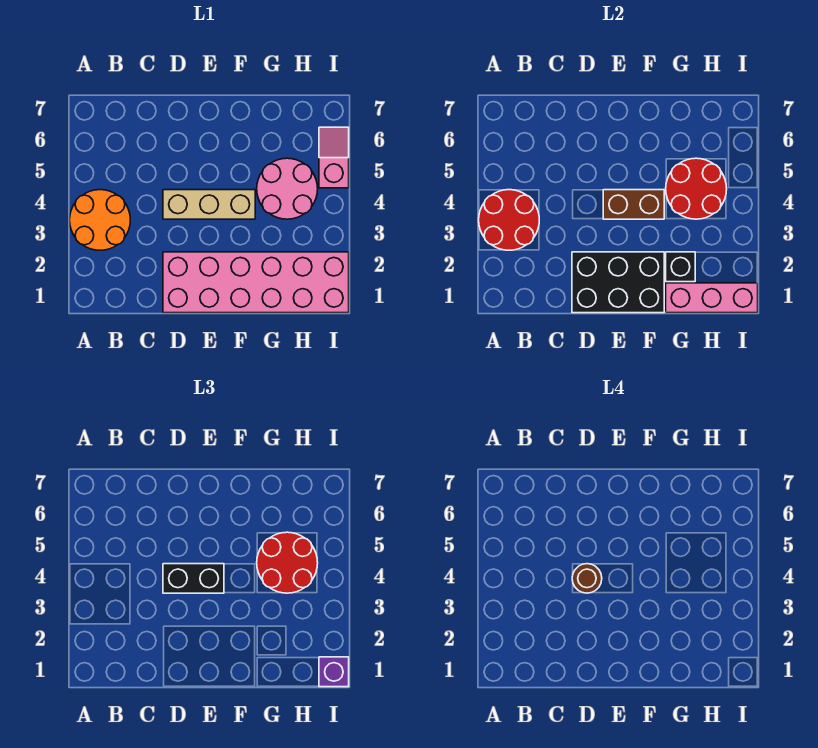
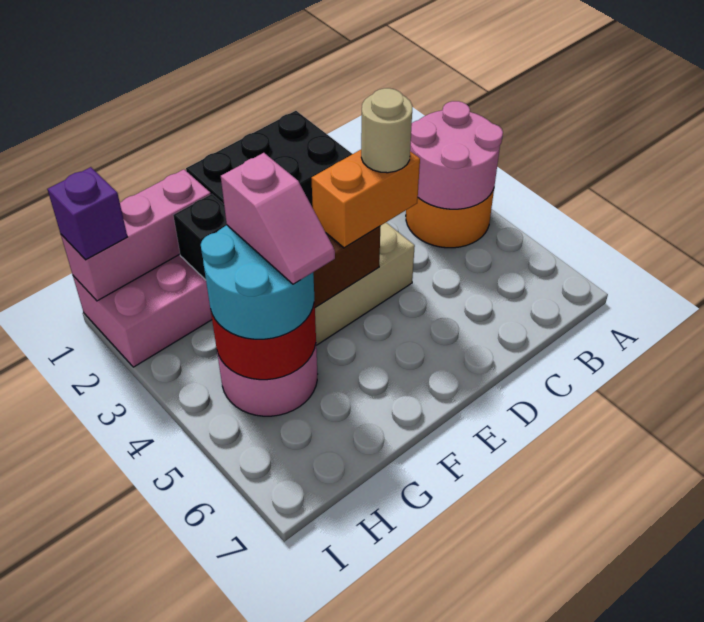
red 2x2 round brick [479,190,539,250] -> pink 2x2 round brick [410,101,503,209]
black 1x2 brick [163,564,224,593] -> orange 1x2 brick [311,150,420,248]
brown 1x1 round brick [572,564,602,593] -> tan 1x1 round brick [361,88,413,173]
red 2x2 round brick [257,532,318,593] -> cyan 2x2 round brick [201,225,314,339]
pink 1x2 slope [319,127,349,188] -> pink 1x2 slope moved to [221,153,335,284]

